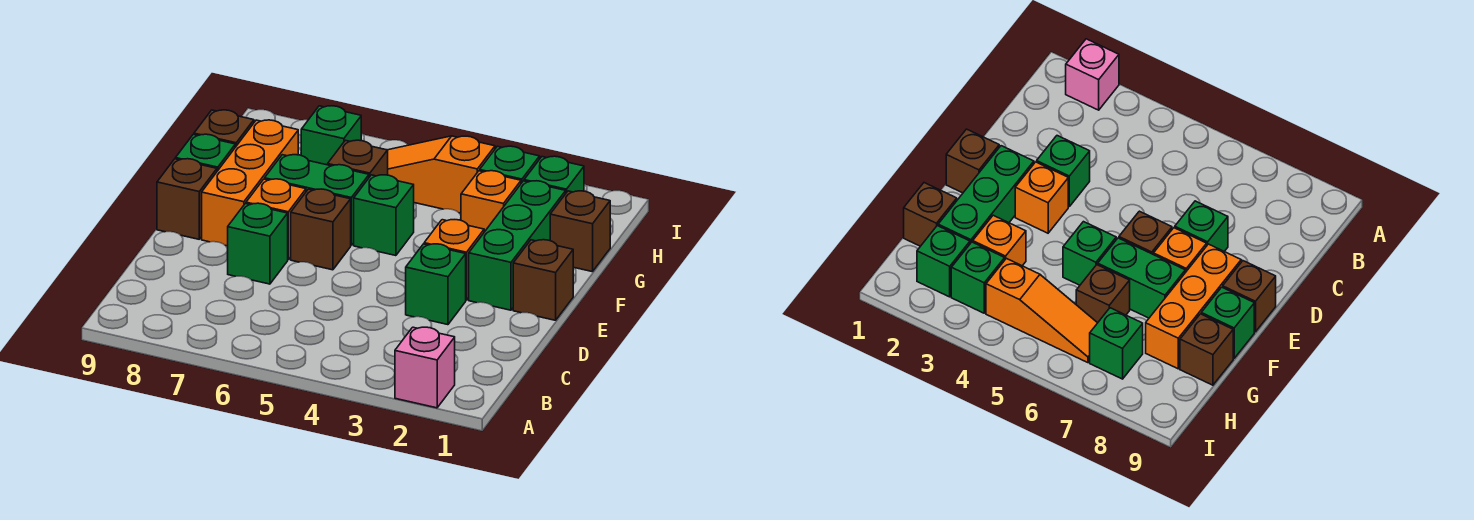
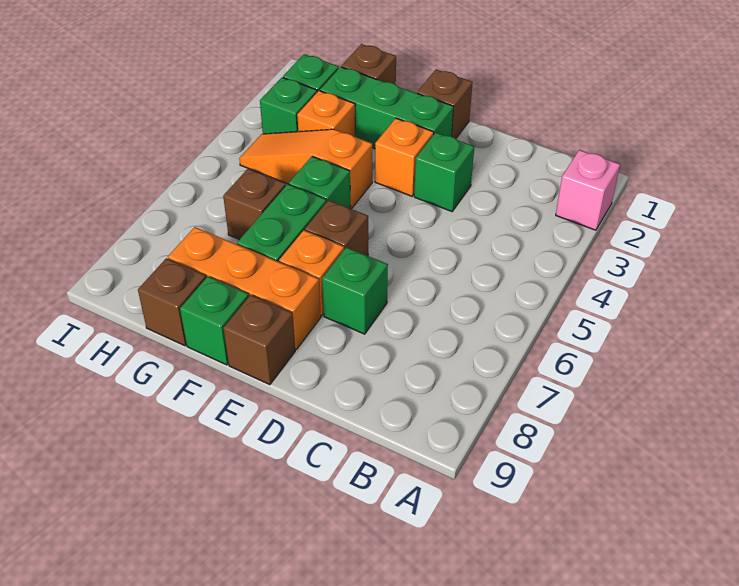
orange 1x3 slope [388,136,495,213] -> orange 1x3 slope turned to [239,129,372,209]
green 1x1 brick [301,106,361,165] -> none

